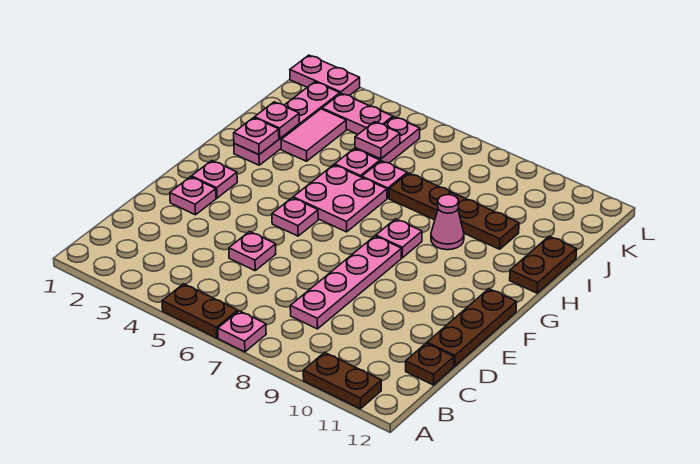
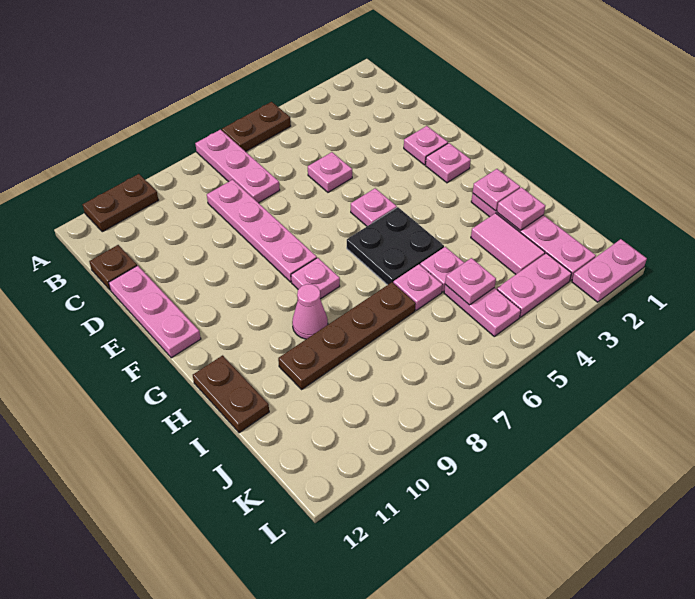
pink 1x1 plate [218,311,266,352] -> pink 1x3 plate [195,130,280,203]
brown 1x3 plate [427,289,516,366] -> pink 1x3 plate [109,265,201,358]
pink 2x2 plate [293,165,387,232] -> black 2x2 plate [347,207,444,285]

